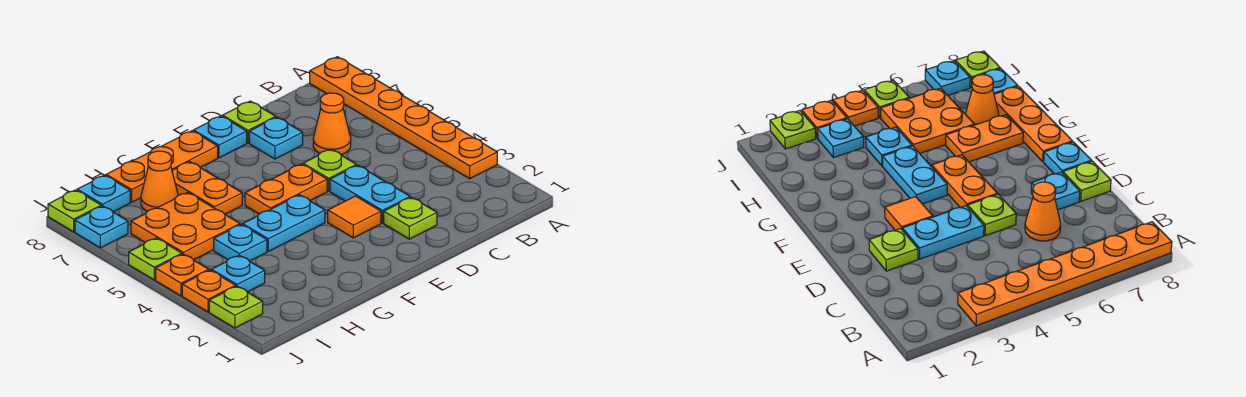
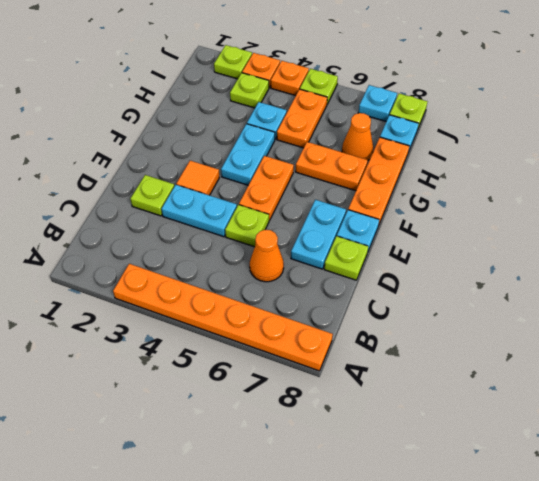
cyan 1x1 plate [249,117,303,159] -> cyan 1x2 plate [291,200,346,269]
orange 2x2 plate [131,192,240,260] -> orange 1x2 plate [277,89,327,148]
cyan 1x1 plate [211,255,265,292] -> lime 1x1 plate [230,73,269,108]

